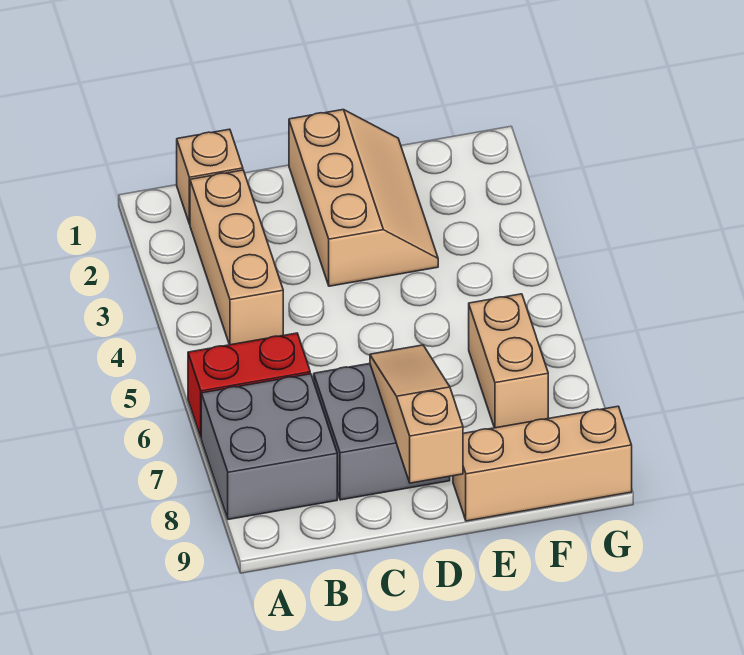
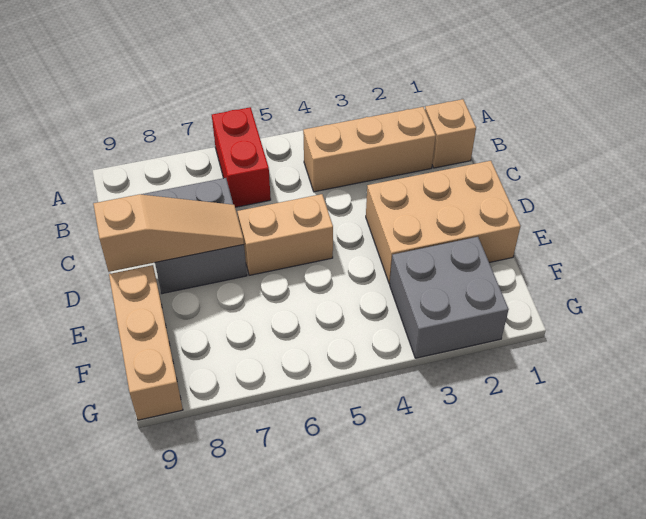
grey 2x2 brick [201,374,337,519] -> grey 2x2 brick moved to [390,237,509,358]
tan 2x3 slope [289,110,438,286] -> tan 2x3 brick [366,161,520,284]
tan 1x2 brick [469,294,548,428] -> tan 1x2 brick moved to [237,194,333,275]

